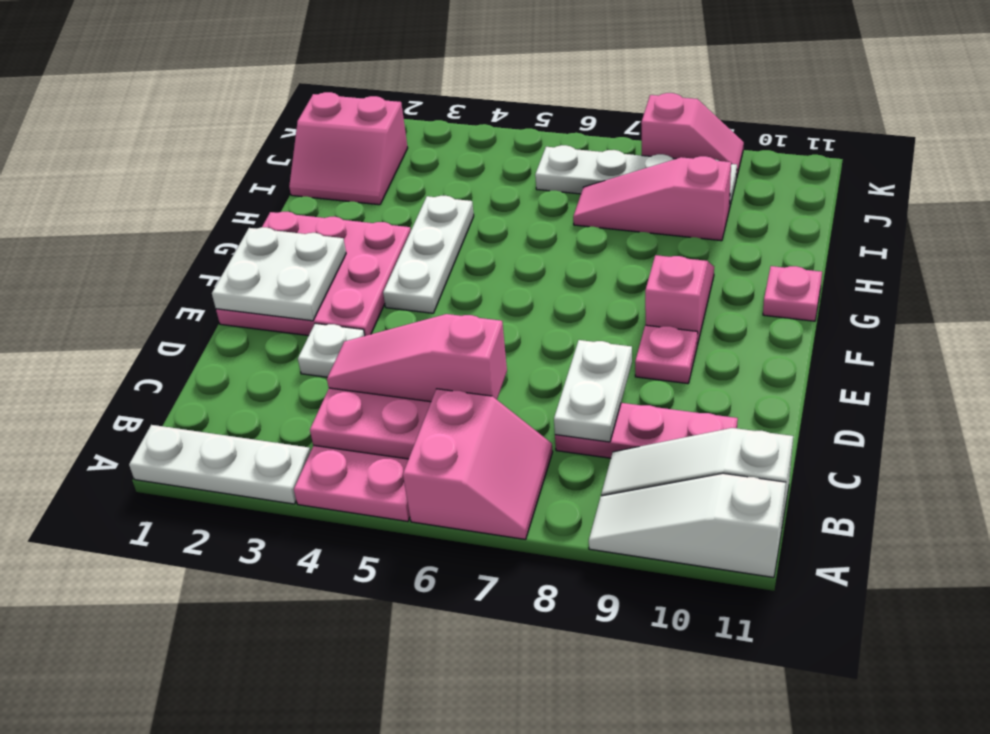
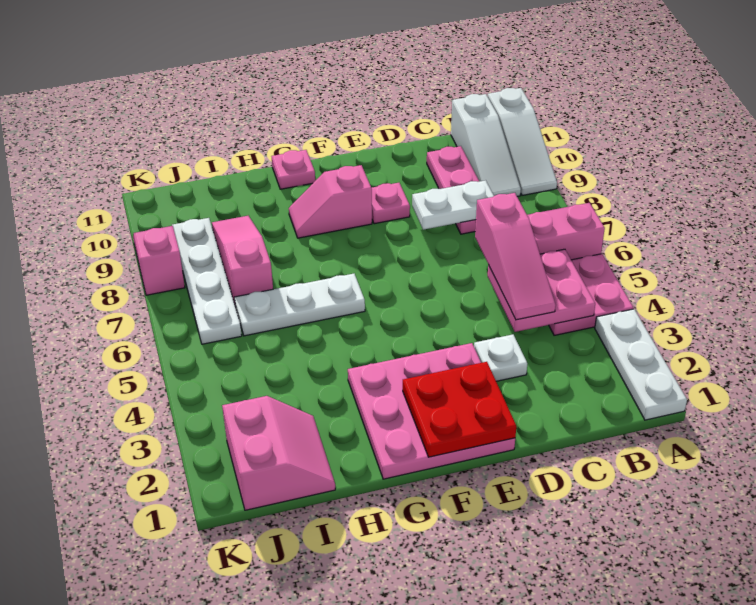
white 2x2 plate [212,227,346,321] -> red 2x2 plate [403,362,516,457]
white 1x3 plate [383,196,474,313] -> white 1x3 plate moved to [234,274,365,336]
pink 1x3 slope [573,156,731,241] -> pink 1x3 slope turned to [212,216,273,305]

